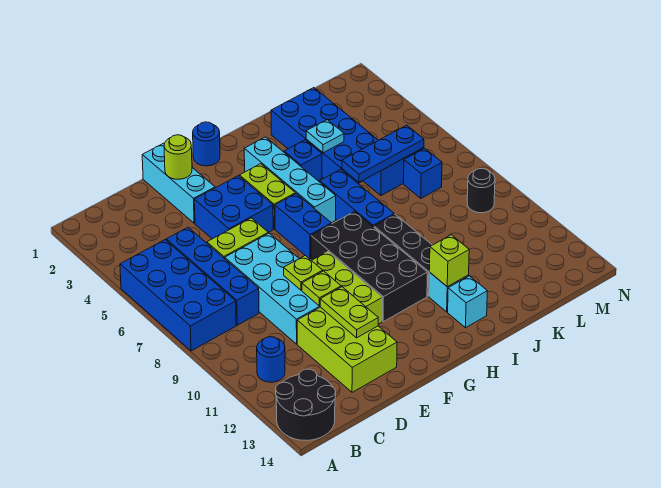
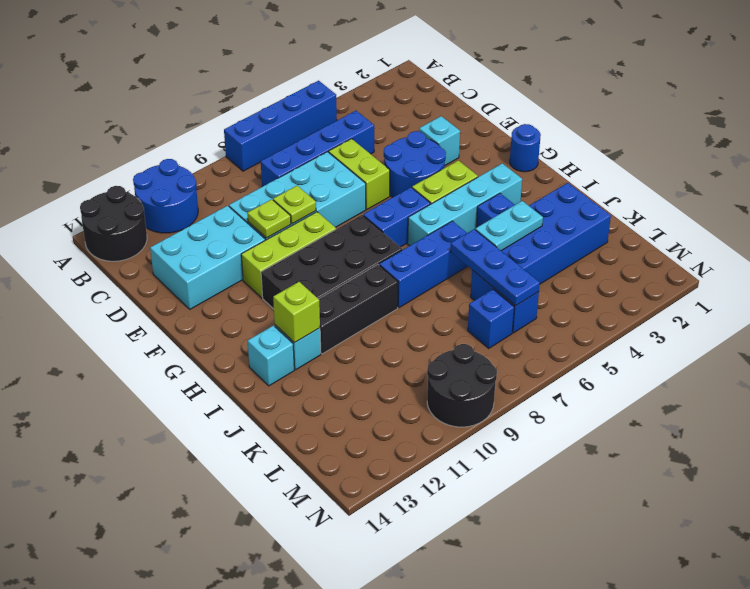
blue 2x4 brick [120,240,236,351] -> blue 1x4 brick [224,81,337,171]
blue 1x1 round brick [257,337,285,382] -> blue 2x2 round brick [133,159,198,233]
lime 2x3 brick [297,307,397,392] -> cyan 2x3 brick [150,206,265,309]
cyan 1x3 brick [142,143,215,223] -> cyan 1x1 brick [419,116,460,165]
lime 1x1 round brick [164,135,192,179] -> none
blue 2x2 brick [194,176,273,239] -> blue 2x2 round brick [384,131,446,198]
lime 1x2 plate [320,287,378,338] -> none
cyan 1x1 plate [306,120,344,153] -> cyan 1x2 plate [475,201,543,251]
black 1x1 round brick [467,169,495,213] -> black 2x2 round brick [427,344,497,427]

